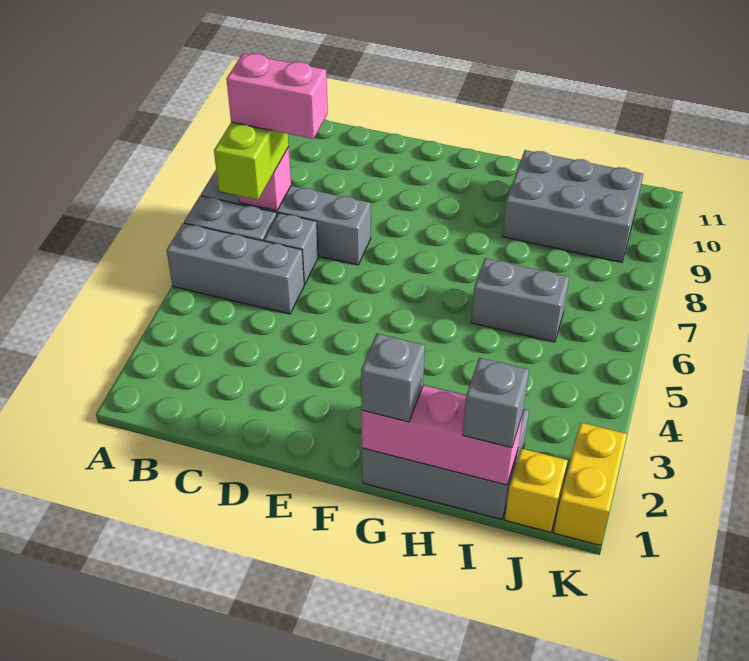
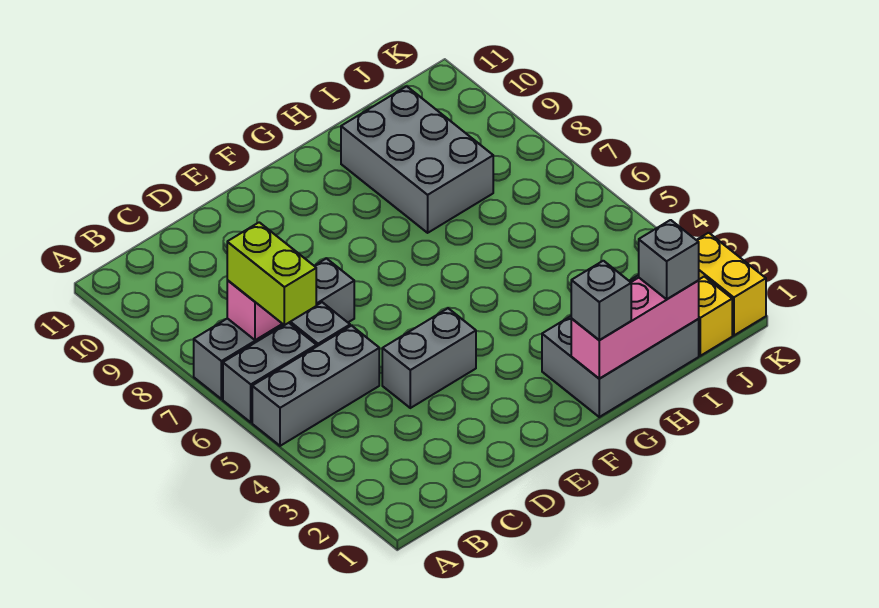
pink 1x2 brick [226,54,328,139] -> none
grey 1x2 brick [471,258,569,342] -> grey 1x2 brick moved to [382,308,476,408]
grey 2x3 brick [502,150,643,262] -> grey 2x3 brick turned to [341,86,493,233]

